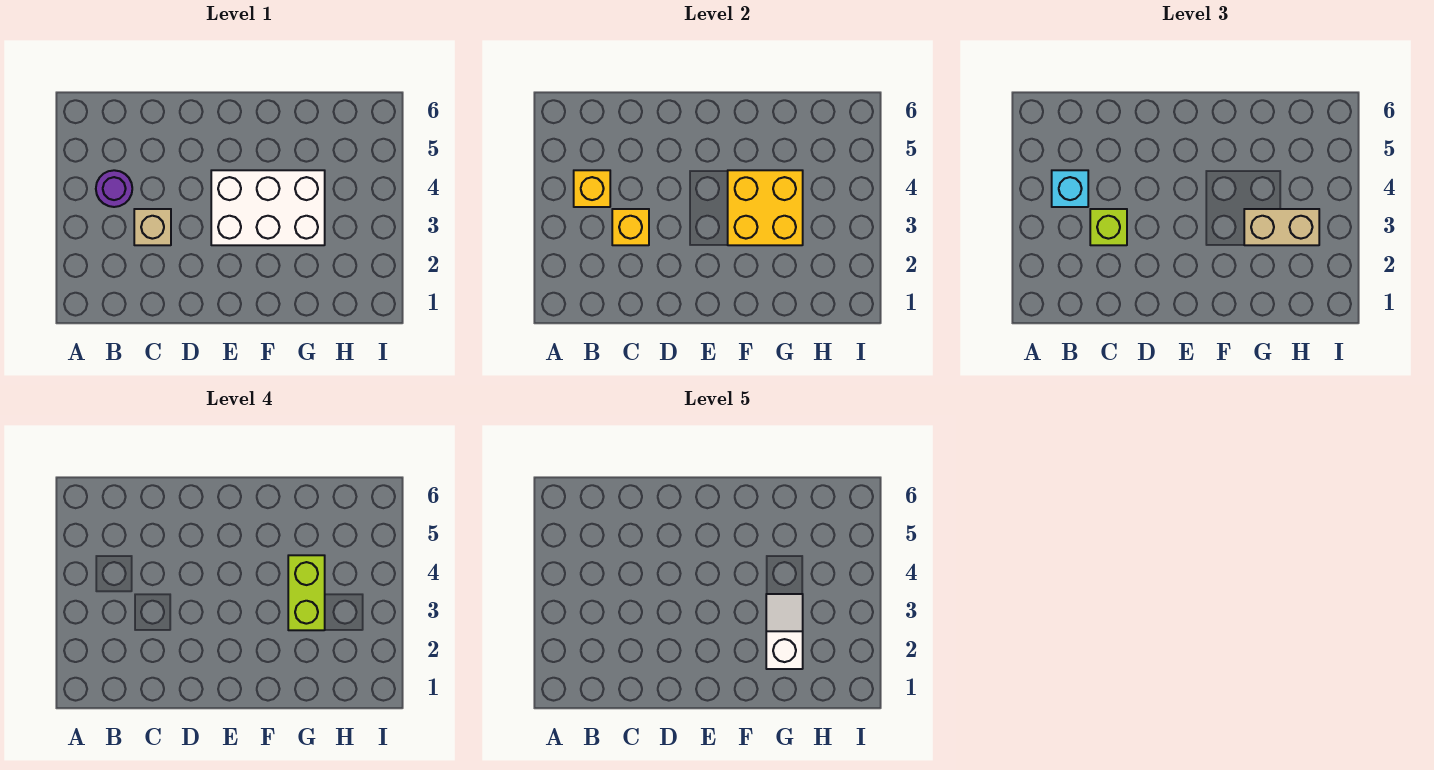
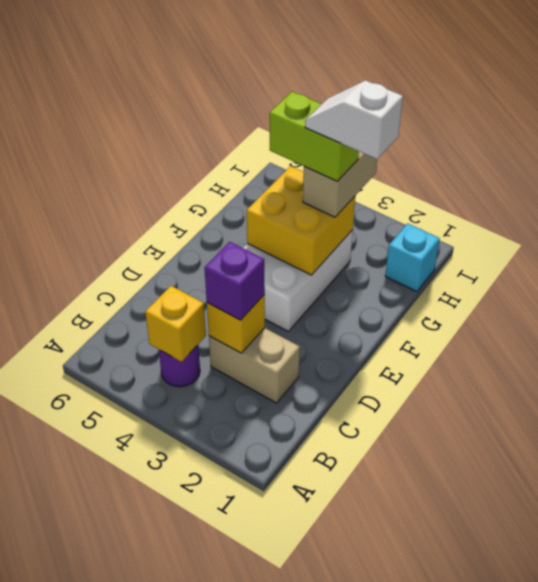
cyan 1x1 brick [1052,170,1088,207] -> cyan 1x1 brick moved to [385,223,440,292]
tan 1x1 brick [134,209,171,245] -> tan 1x2 brick [209,328,300,403]
lime 1x1 brick [1090,209,1127,245] -> purple 1x1 brick [205,242,265,320]

